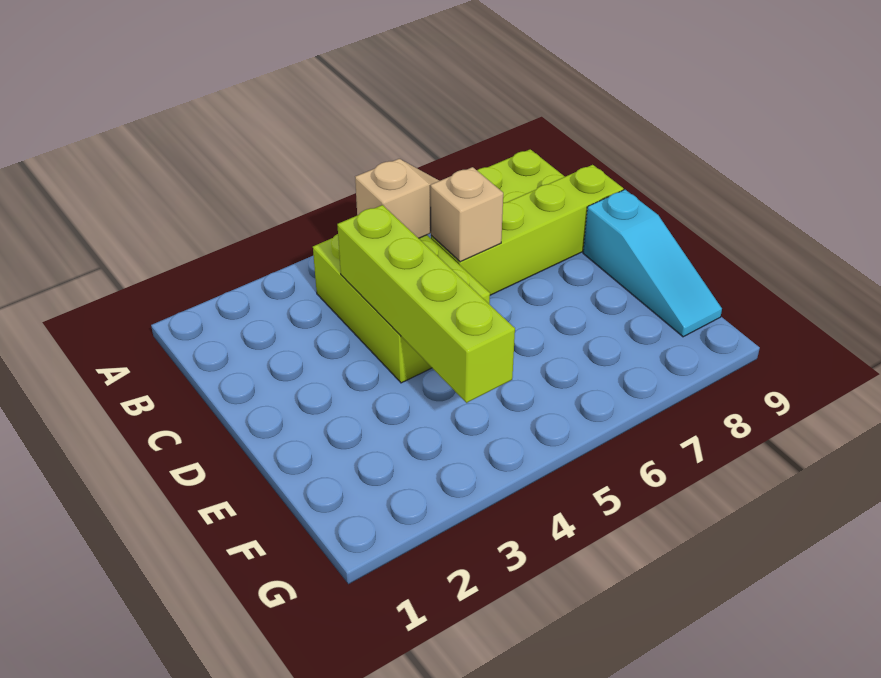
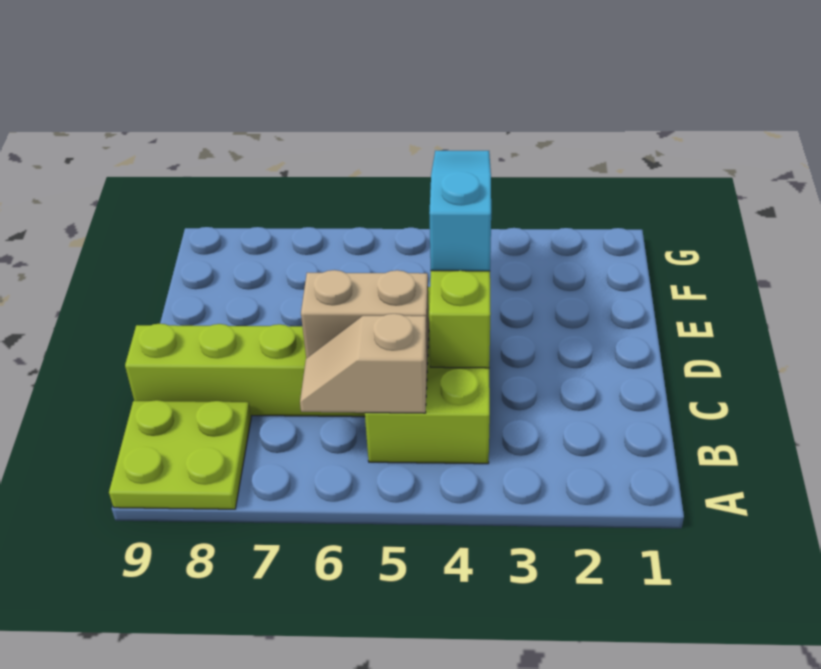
tan 1x1 brick [431,167,503,262] -> tan 1x2 brick [301,270,429,364]
cyan 1x3 slope [583,190,722,337] -> cyan 1x3 slope moved to [429,151,491,271]

